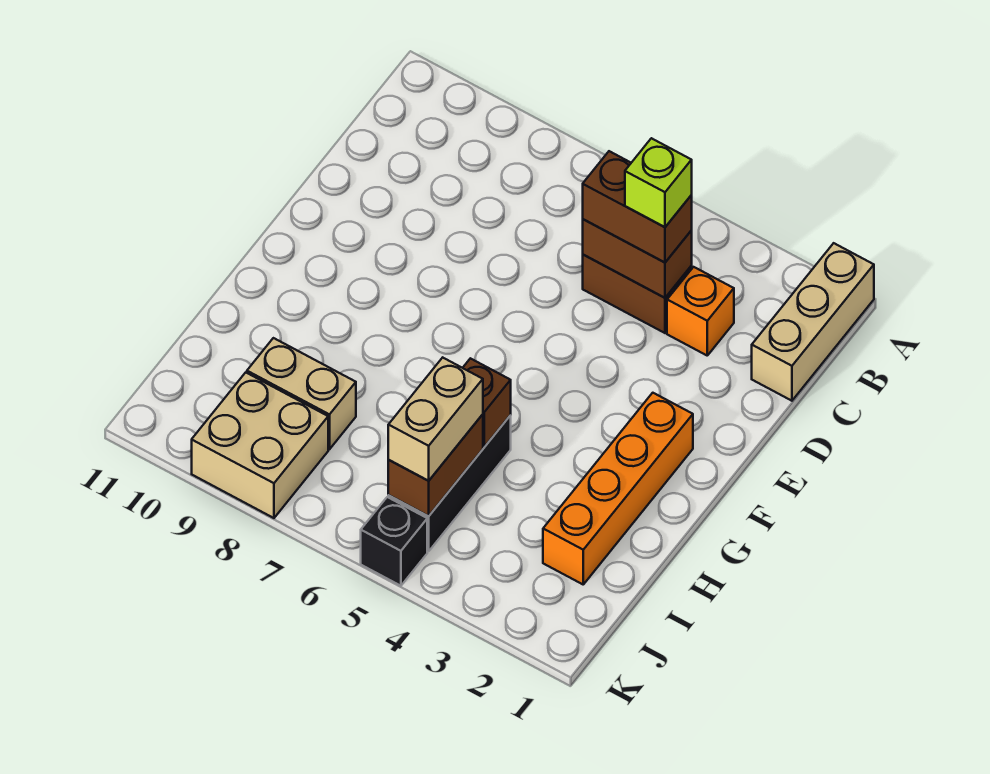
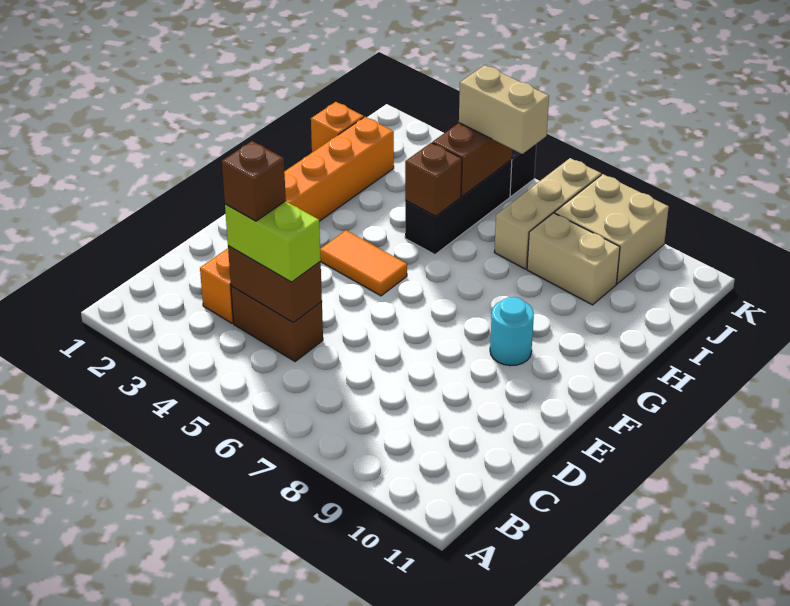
tan 1x3 brick [752,243,874,401] -> tan 1x3 brick moved to [494,158,601,269]
brown 1x2 brick [583,151,692,263] -> lime 1x2 brick [225,201,321,282]
lime 1x1 brick [625,138,692,227] -> brown 1x1 brick [222,141,286,221]
none -> orange 1x2 tile [320,230,407,296]
none -> cyan 1x1 round brick [490,297,534,366]
none -> orange 1x1 brick [311,102,364,152]
tan 1x2 brick [388,358,483,481] -> tan 1x2 brick turned to [459,65,549,154]

